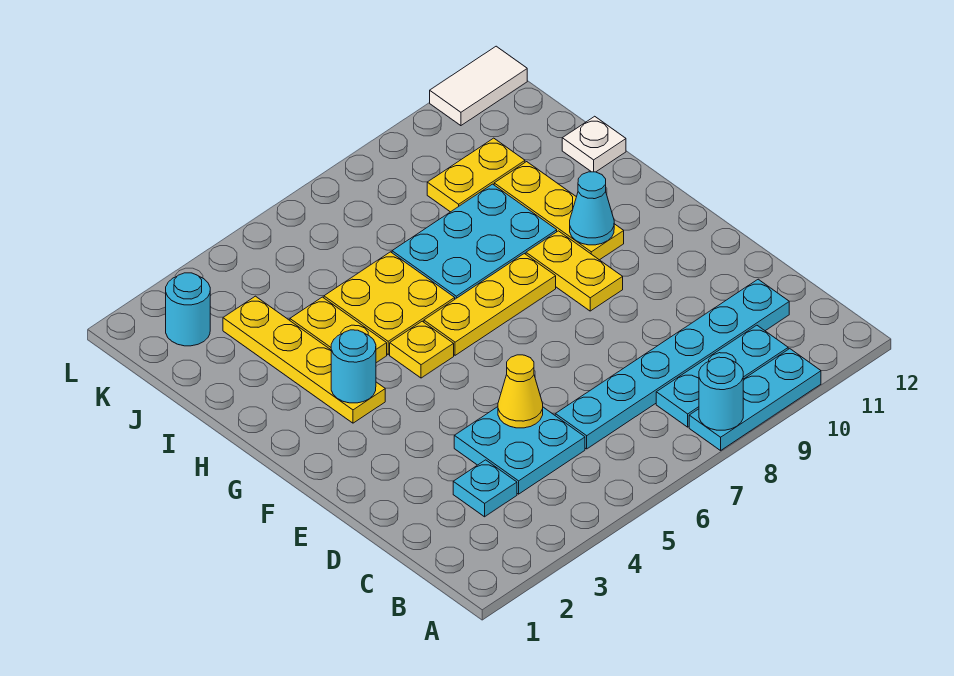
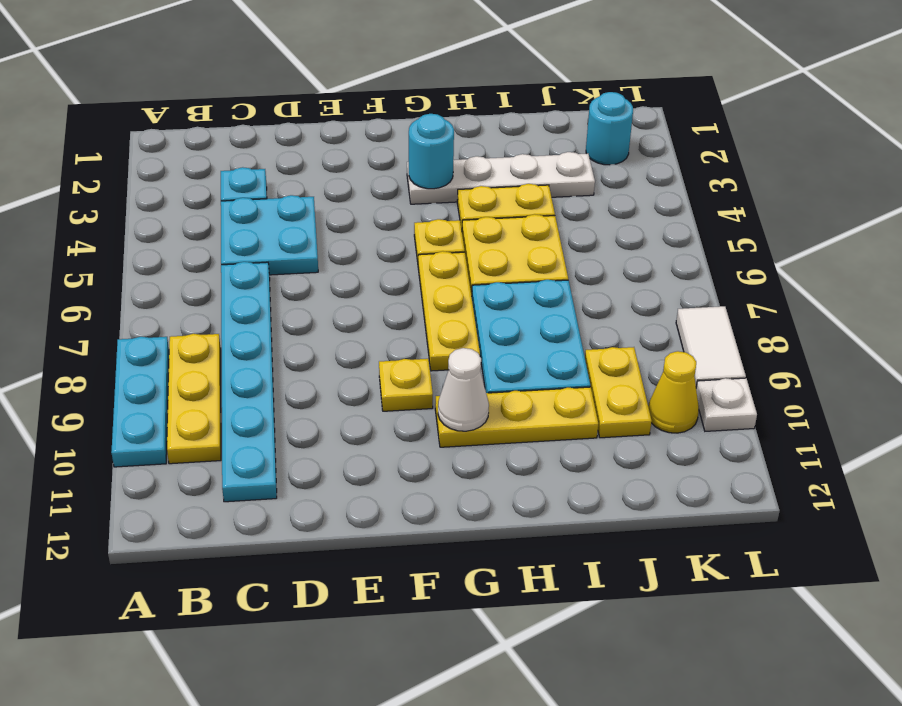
cyan 1x1 round brick [699,357,743,430] -> none
cyan 1x3 plate [656,325,788,427] -> yellow 1x3 plate [167,334,221,464]
yellow 1x1 cone [498,355,543,428] -> yellow 1x1 cone moved to [648,351,699,433]
yellow 1x2 plate [526,231,623,311] -> yellow 1x1 plate [379,359,433,411]
yellow 1x4 plate [223,296,385,423] -> white 1x4 plate [407,152,595,204]
cyan 1x1 cone [570,172,614,245] -> white 1x1 cone [438,348,489,431]
white 1x1 plate [562,116,626,172] -> white 1x1 plate moved to [696,378,757,431]
white 1x2 tile [430,46,527,126] -> white 1x2 tile moved to [676,306,746,386]

